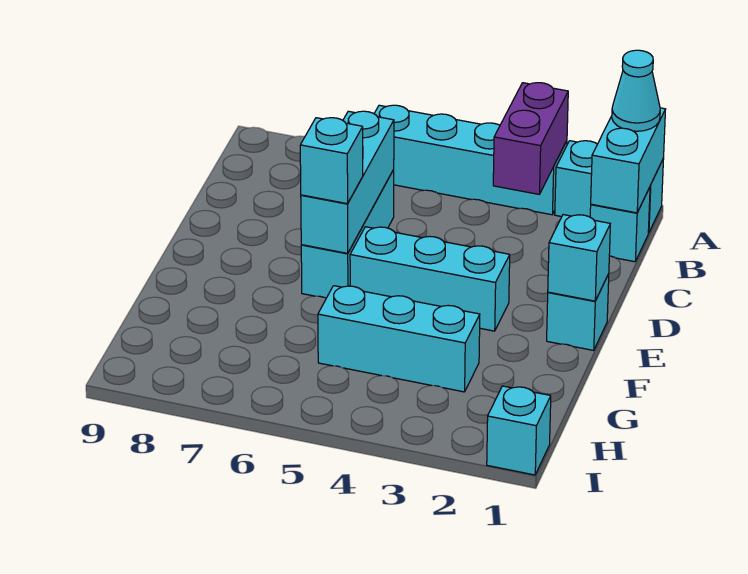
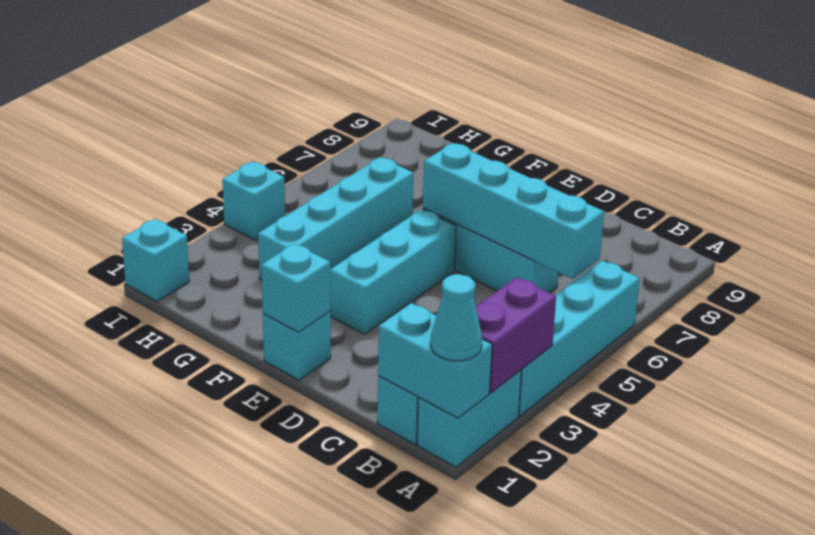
purple 1x2 brick [493,83,568,194] -> purple 1x2 brick turned to [476,277,556,393]
cyan 1x3 brick [301,111,394,253] -> cyan 1x4 brick [423,143,604,279]
cyan 1x1 brick [300,118,363,204] -> cyan 1x1 brick moved to [222,162,285,240]
cyan 1x3 brick [318,286,480,392] -> cyan 1x4 brick [258,157,413,280]

